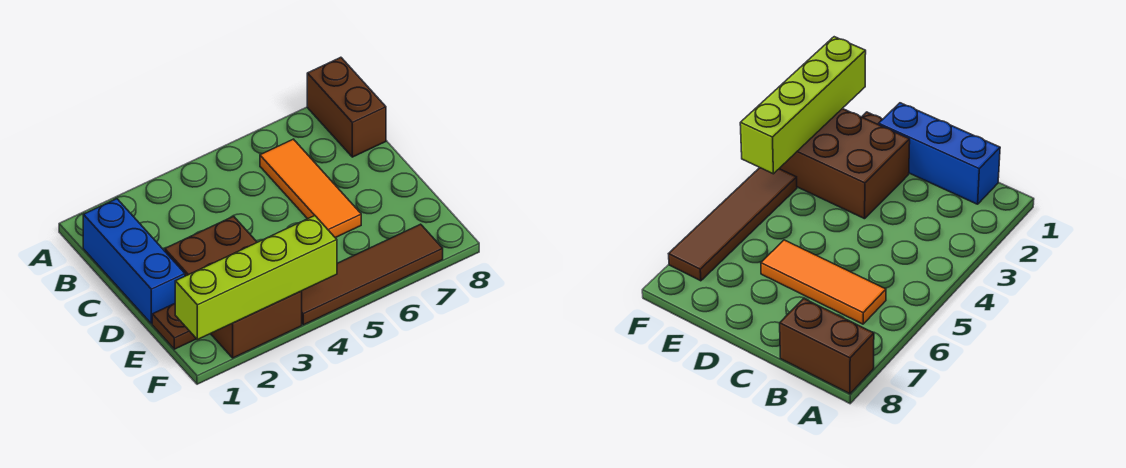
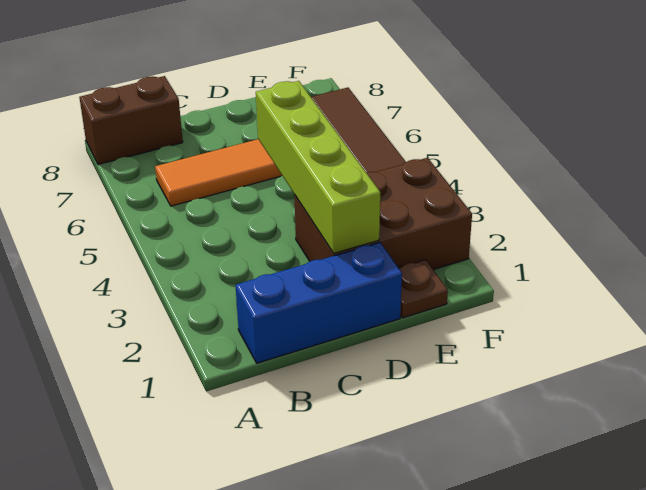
lime 1x4 brick [175,216,337,340] -> lime 1x4 brick moved to [256,81,380,253]

